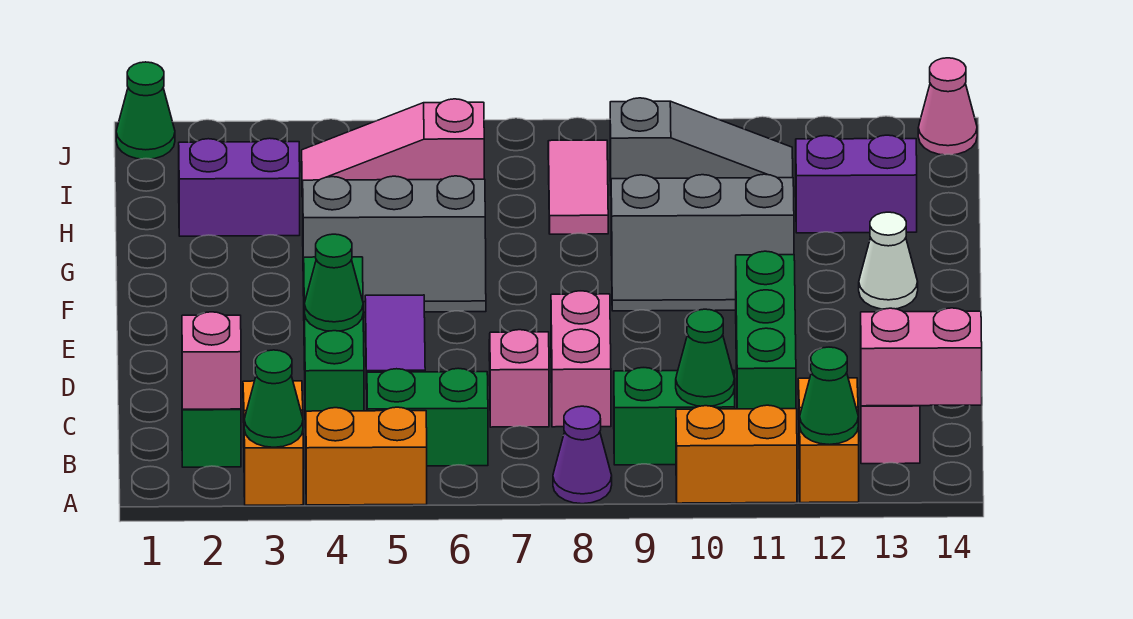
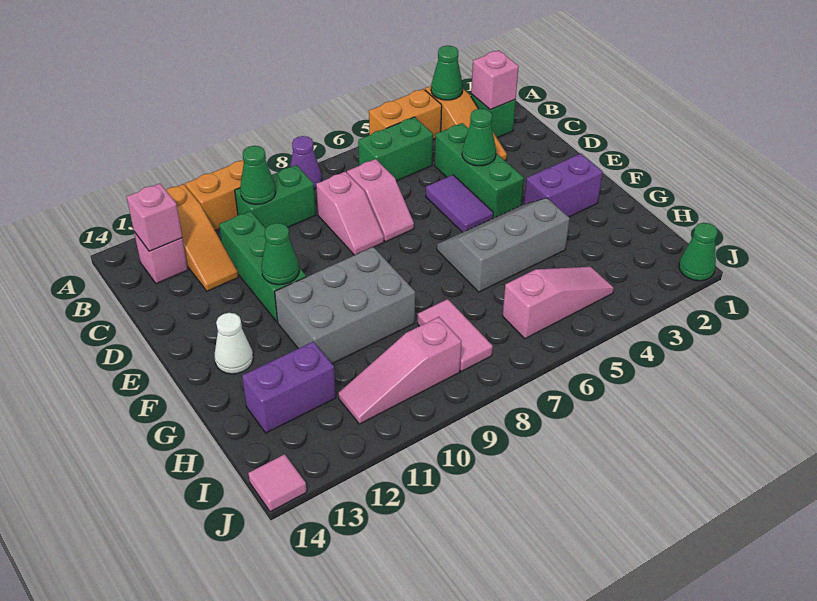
green 1x1 cone [800,347,858,445] -> green 1x1 cone moved to [261,223,299,285]
pink 1x2 brick [861,308,982,406] -> pink 1x1 brick [127,183,182,251]
pink 1x2 brick [551,291,611,427] -> pink 1x2 slope [316,172,384,255]
grey 2x3 slope [611,174,794,311] -> grey 2x3 brick [275,247,415,364]
purple 1x2 brick [179,138,300,236] -> purple 1x2 brick moved to [524,154,603,217]
grey 1x3 slope [610,98,793,181] -> pink 1x3 slope [338,317,461,424]
pink 1x1 cone [918,58,977,155] -> pink 1x1 tile [248,454,307,512]

